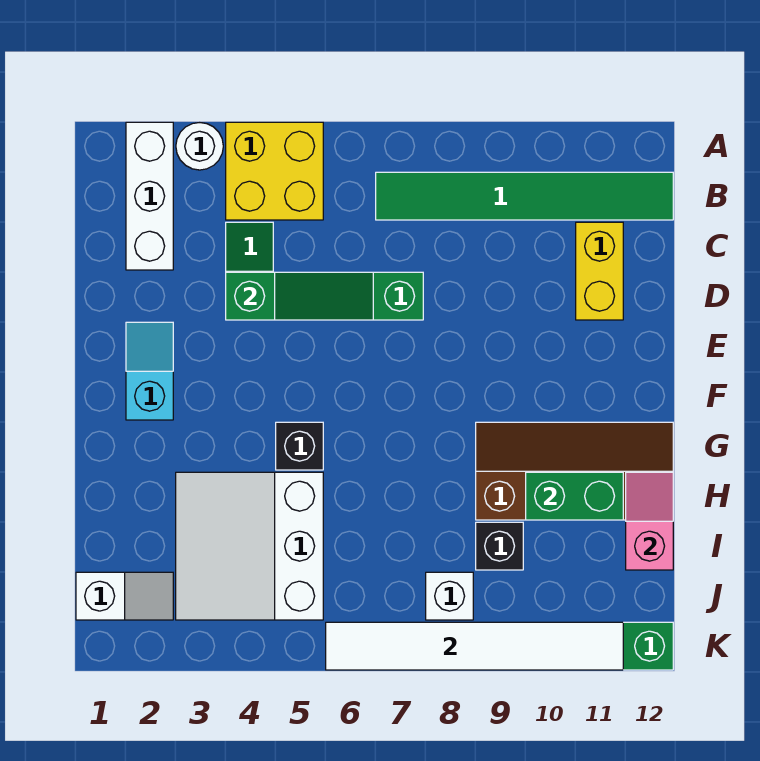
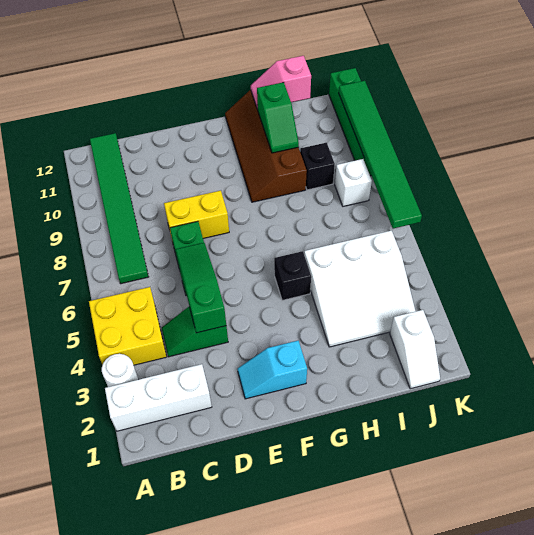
yellow 1x2 brick [576,222,623,320] -> yellow 1x2 brick moved to [164,191,229,242]
green 1x2 brick [526,472,623,520] -> green 1x2 slope [257,82,299,153]
white 1x2 slope [76,572,173,620] -> white 1x2 slope turned to [390,310,440,389]
white 1x6 tile [326,622,623,670] -> green 1x6 tile [339,81,422,229]

